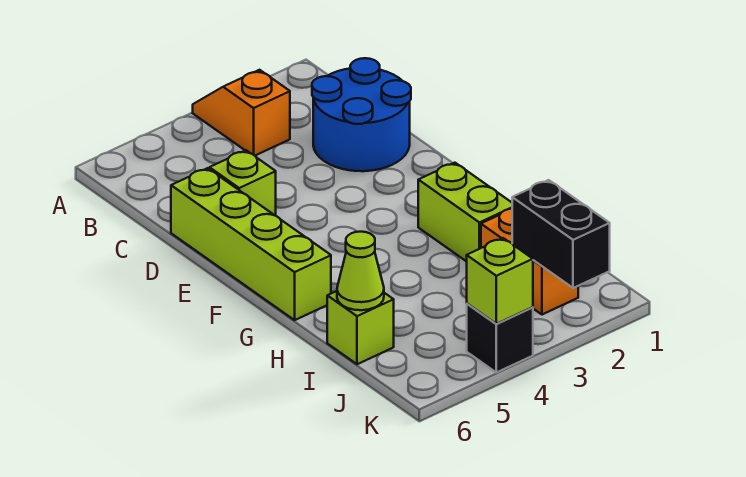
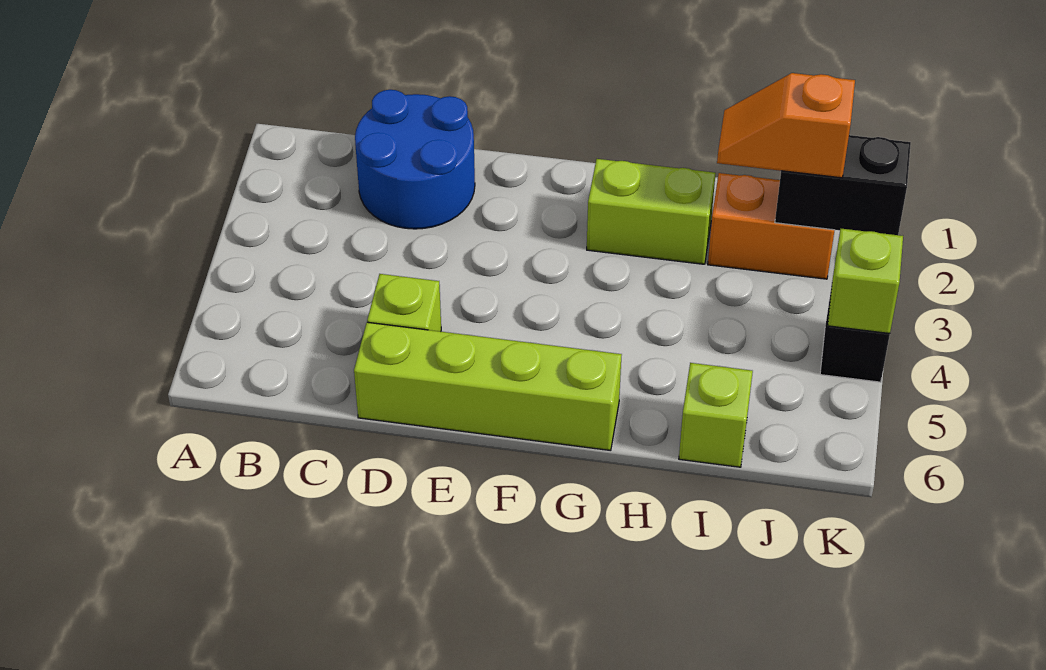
orange 1x2 slope [193,70,290,156] -> orange 1x2 slope moved to [717,73,855,178]
lime 1x1 cone [337,232,384,310] -> none

